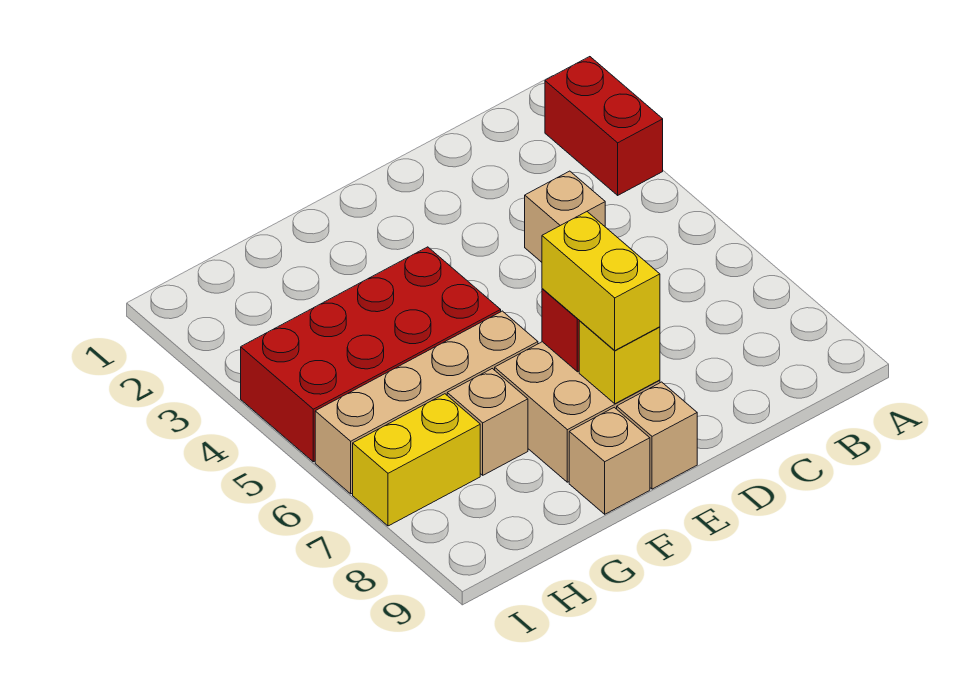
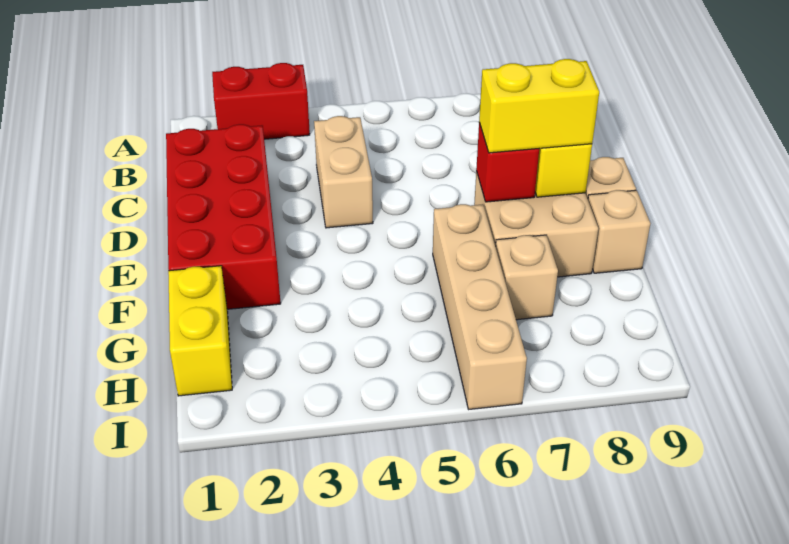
tan 1x1 brick [525,171,605,262] -> tan 1x2 brick [314,116,373,228]
red 2x4 brick [241,247,501,462] -> red 2x4 brick moved to [166,124,281,309]
yellow 1x2 brick [353,394,480,526] -> yellow 1x2 brick moved to [168,266,232,396]

